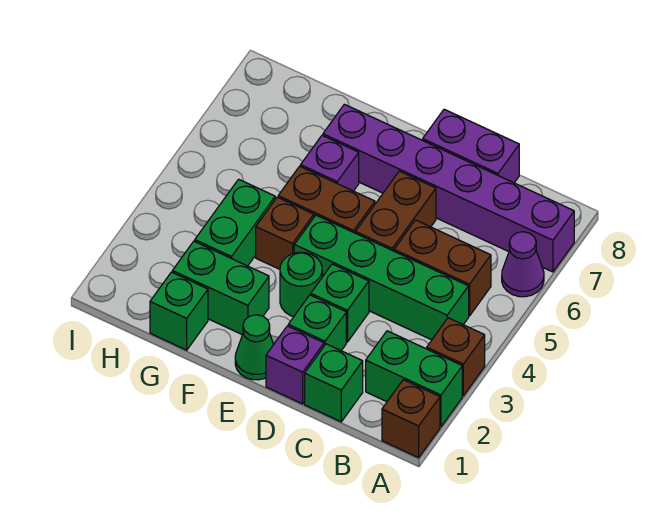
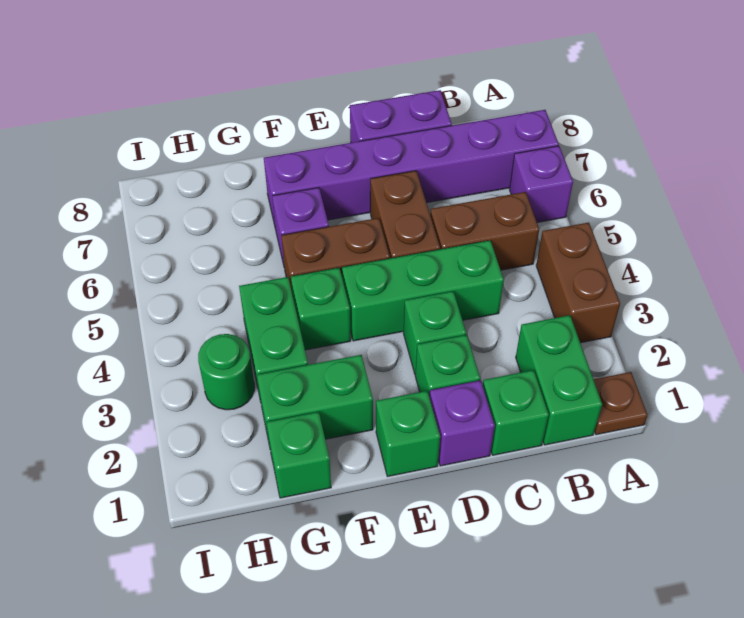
brown 1x1 brick [382,380,440,458] -> brown 1x1 plate [594,372,648,435]
green 1x2 brick [366,331,462,427] -> green 1x2 brick turned to [516,315,602,445]
brown 1x1 brick [427,318,485,396] -> brown 1x2 brick [536,223,620,343]
purple 1x1 cone [502,232,544,297] -> purple 1x1 brick [510,146,573,222]
green 1x4 brick [294,215,469,340] -> green 1x3 brick [342,240,504,341]
green 1x1 cone [235,315,274,380] -> green 1x1 brick [376,391,440,477]
green 1x1 round brick [280,252,322,317] -> green 1x1 round brick moved to [198,334,254,410]
brown 1x1 brick [256,197,314,269] -> green 1x1 brick [291,268,351,350]

